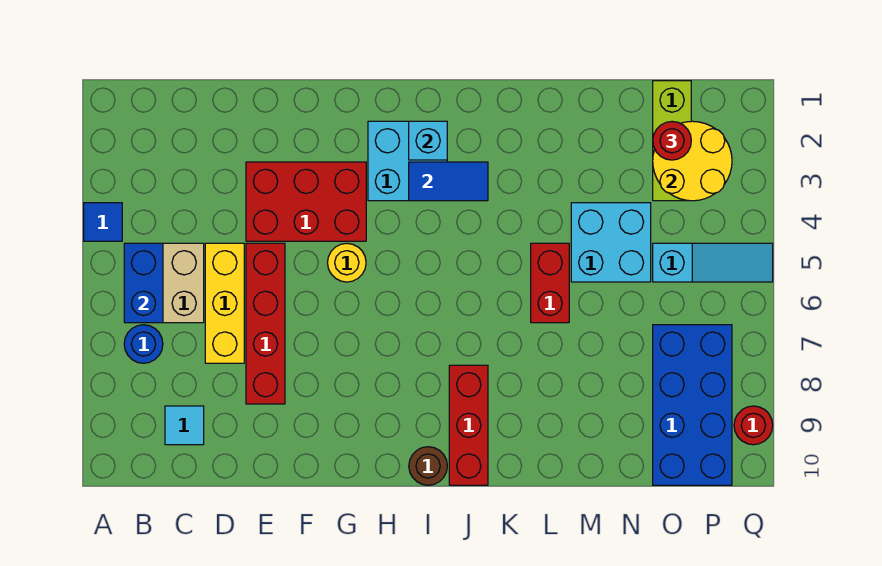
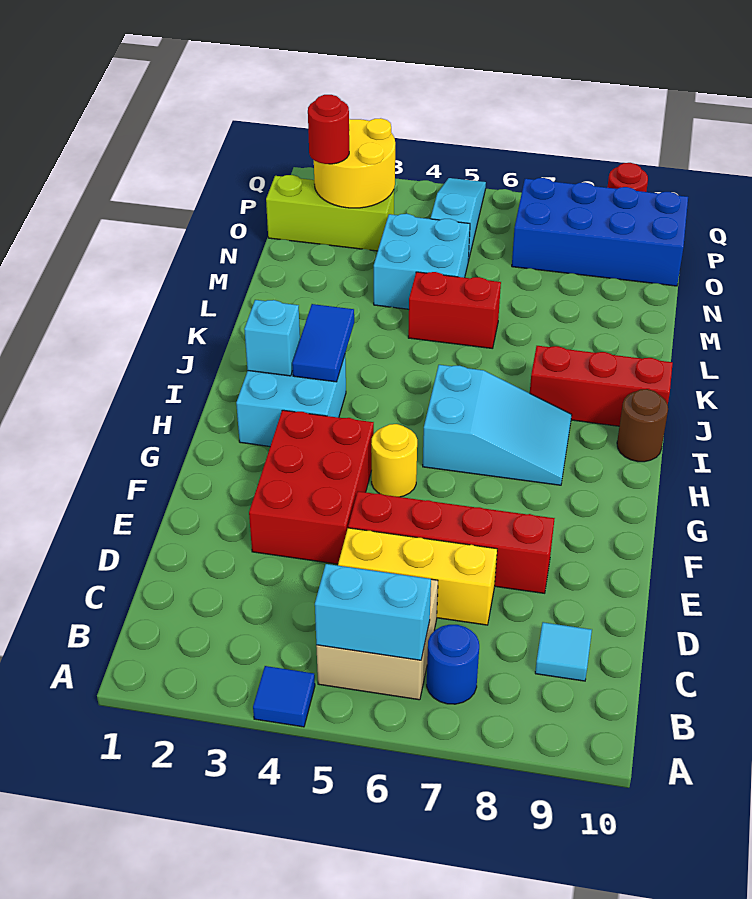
blue 1x2 brick [124,243,163,323] -> cyan 1x2 brick [315,564,431,660]
none -> cyan 2x3 slope [423,365,572,485]

